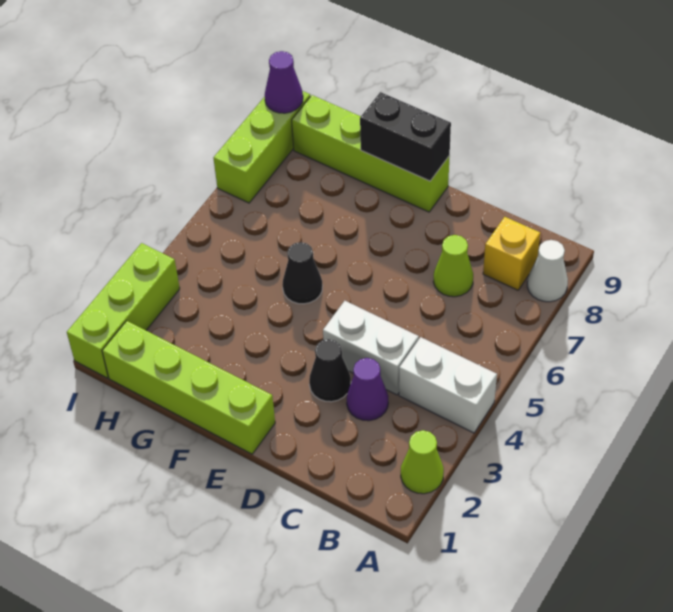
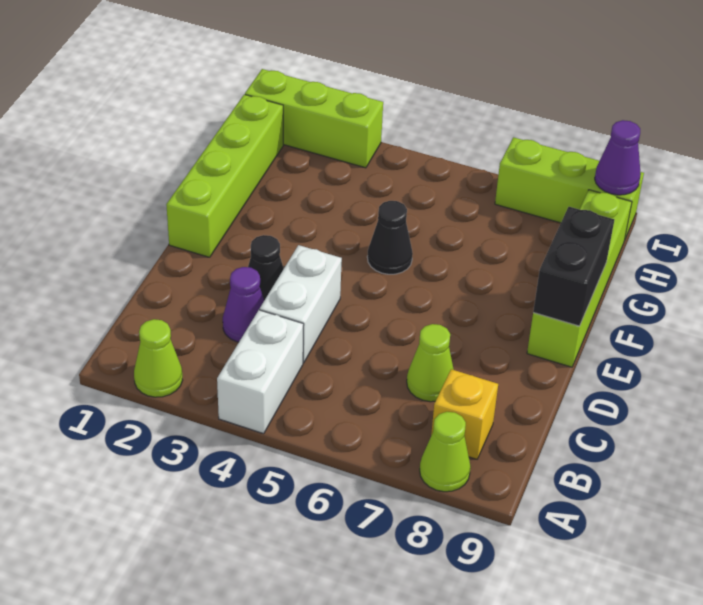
white 1x1 cone [527,240,568,302] -> lime 1x1 cone [420,412,471,492]

